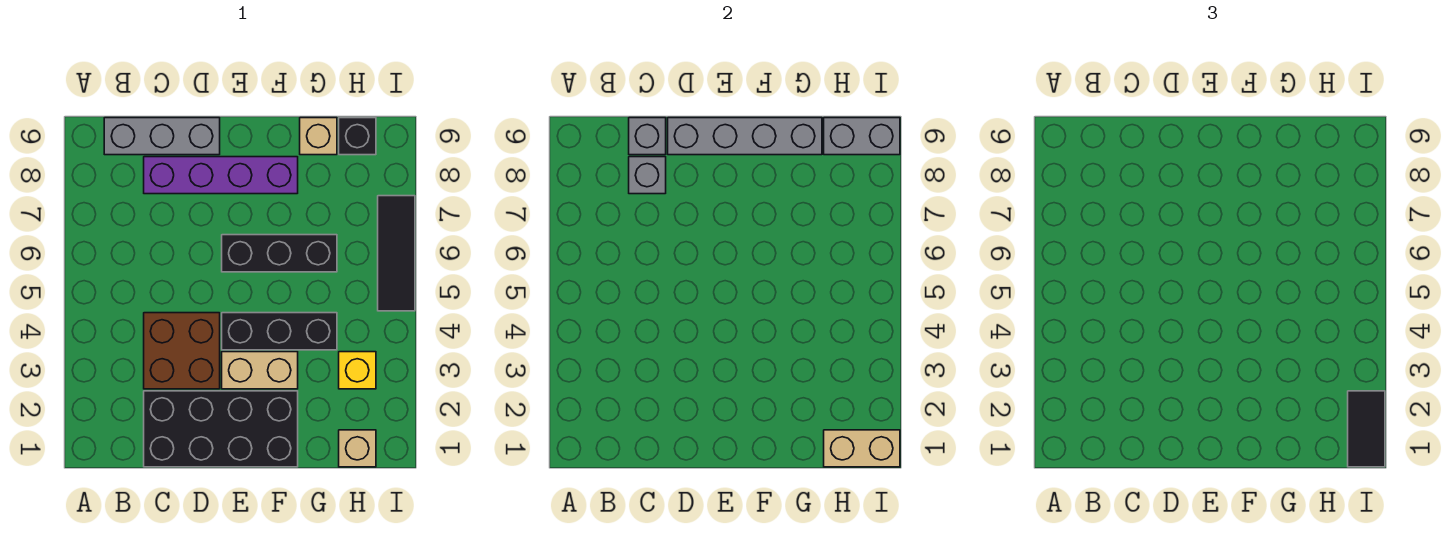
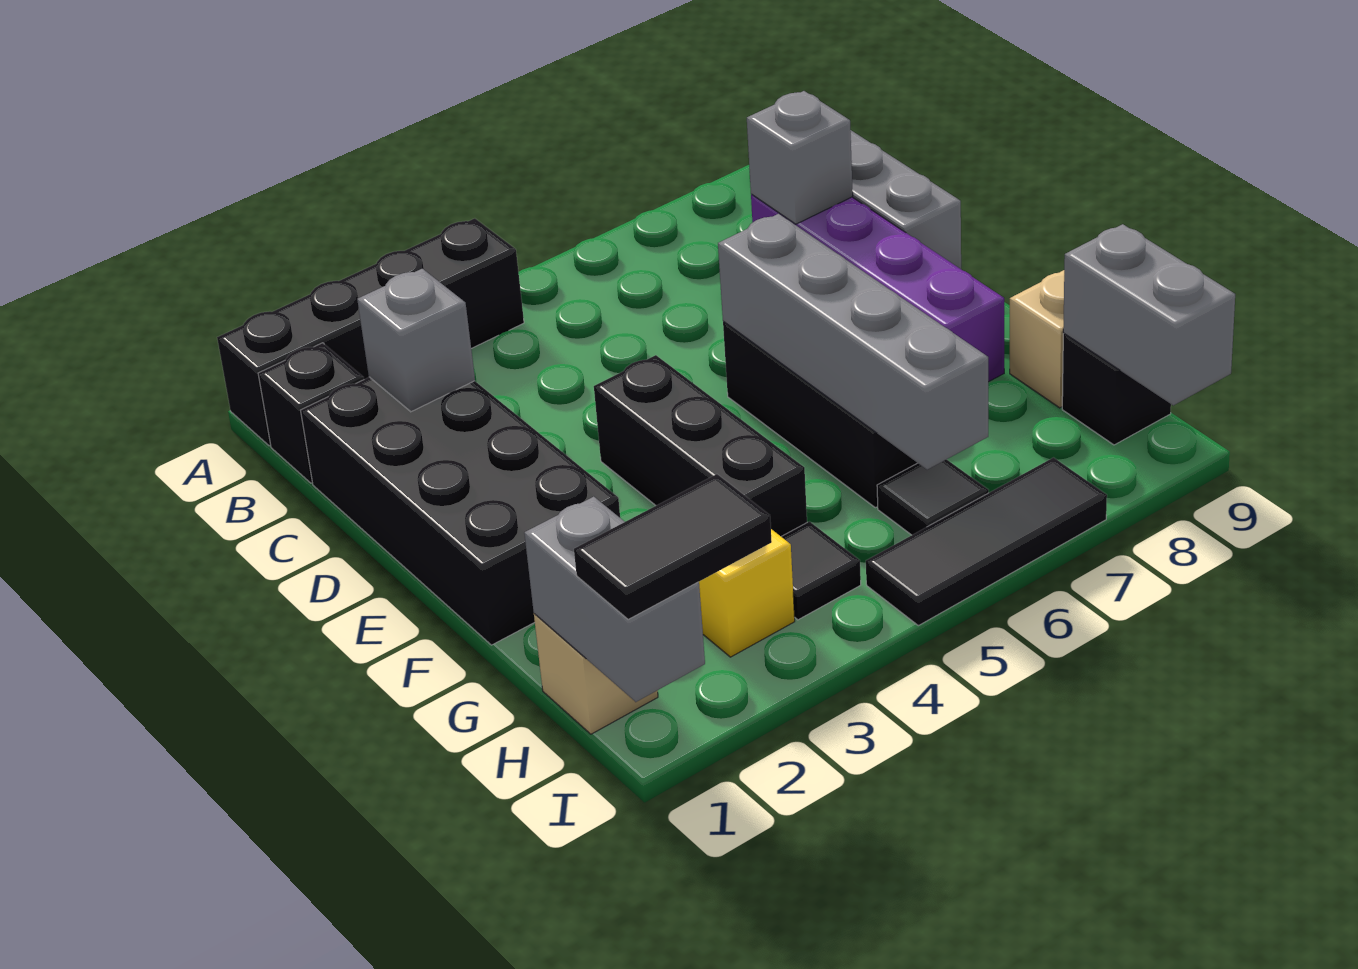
none -> black 1x4 brick [217,218,524,446]
none -> black 1x1 brick [258,343,364,483]
brown 2x2 brick [144,313,220,389] -> none
grey 1x1 brick [629,118,666,155] -> grey 1x1 brick moved to [357,269,475,412]
grey 1x4 brick [668,118,822,155] -> grey 1x4 brick moved to [718,214,988,470]
tan 1x2 brick [222,352,298,389] -> none
tan 1x2 brick [824,430,900,467] -> grey 1x2 brick [524,497,705,702]
none -> black 1x1 tile [781,522,861,620]
none -> black 1x1 tile [877,459,989,535]

